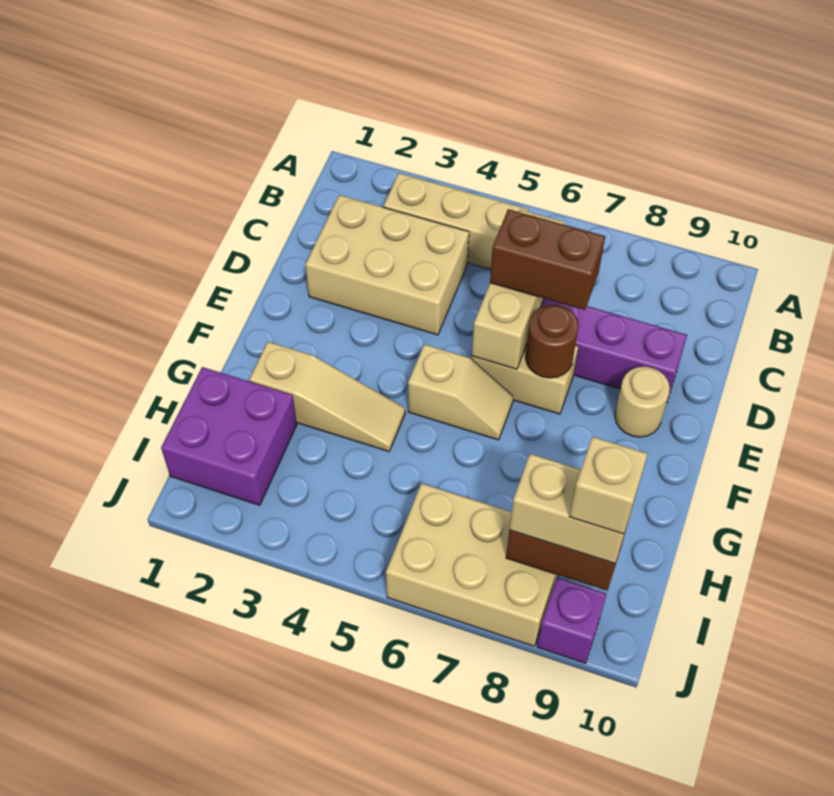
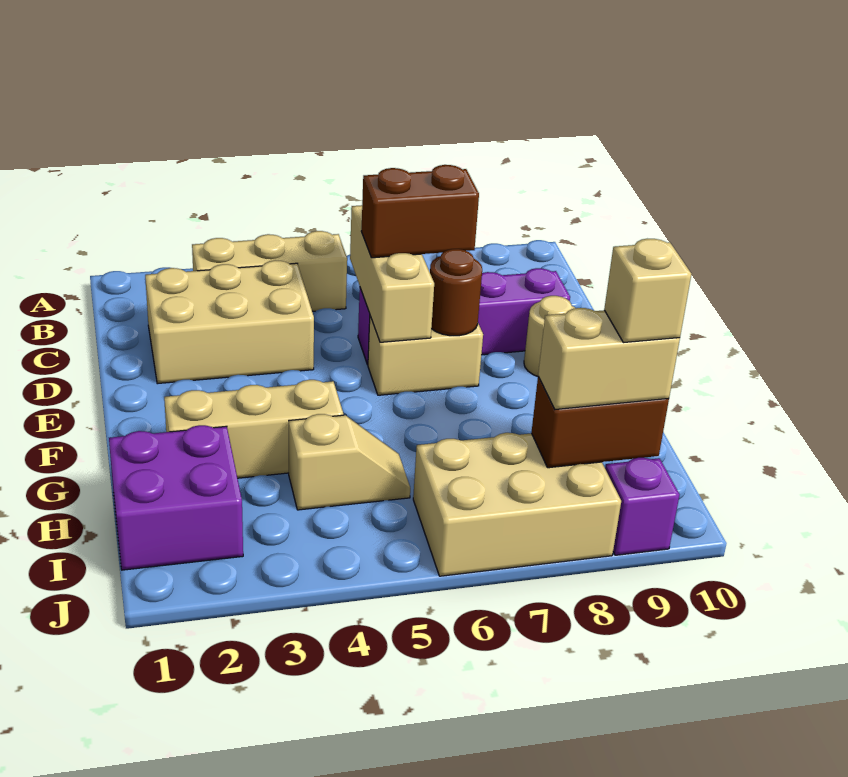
tan 1x2 slope [408,344,513,440] -> tan 1x2 slope moved to [289,414,410,510]
tan 1x3 slope [249,342,405,451] -> tan 1x3 brick [164,380,343,478]

